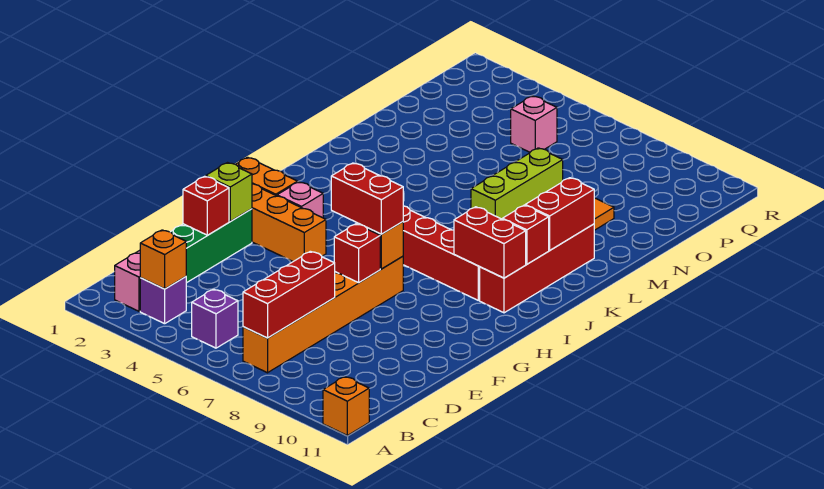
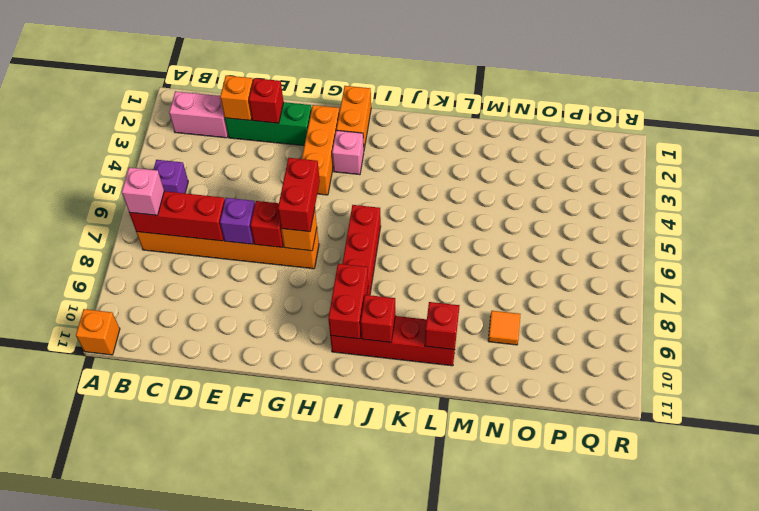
purple 1x1 brick [140,277,186,324] -> purple 1x1 brick moved to [220,198,255,244]
orange 1x1 brick [140,230,186,289] -> orange 1x1 brick moved to [220,76,253,121]
lime 1x1 brick [206,163,252,221] -> none
red 1x2 brick [525,178,594,250] -> red 1x1 brick [425,302,460,350]
lime 1x3 brick [471,148,563,219] -> none
pink 1x1 brick [511,96,557,152] -> pink 1x1 brick moved to [122,167,164,215]

